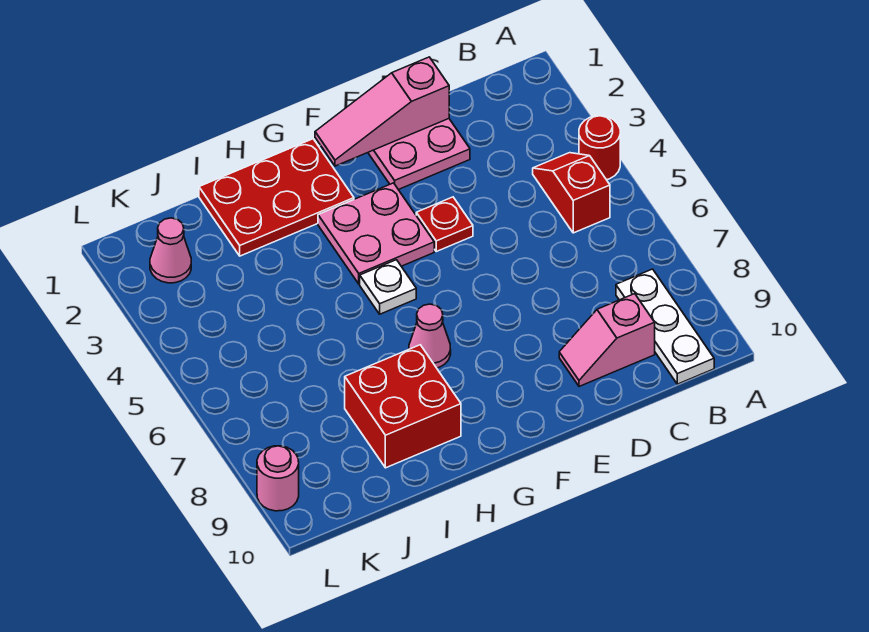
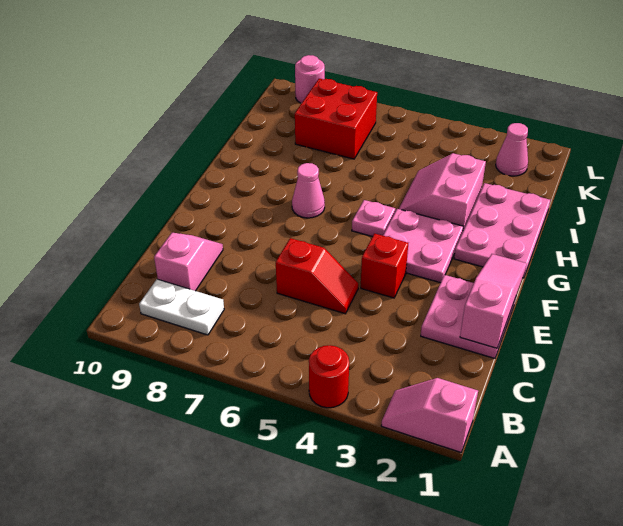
none -> pink 1x2 slope [381,378,478,452]
red 1x2 slope [533,153,610,233] -> red 1x2 slope moved to [276,238,358,314]
white 1x3 plate [616,269,714,384] -> white 1x2 plate [139,279,224,335]
red 1x1 plate [416,197,473,251] -> red 1x1 brick [361,234,408,298]
red 2x3 plate [199,139,354,256] -> pink 2x3 plate [454,183,550,278]
white 1x1 plate [360,260,416,314] -> pink 1x1 plate [352,200,395,237]
none -> pink 2x2 slope [399,153,486,230]
red 2x2 brick [345,345,461,468] -> red 2x2 brick moved to [295,79,377,159]

